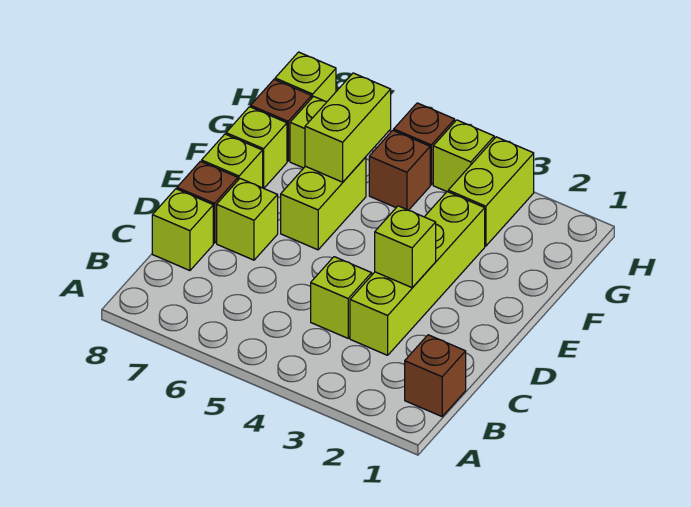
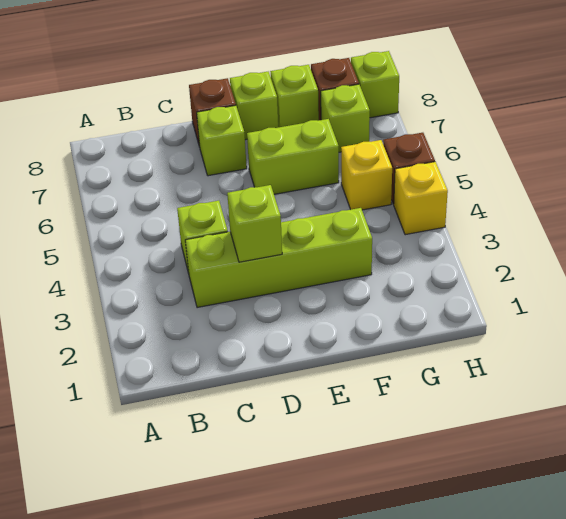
brown 1x1 brick [405,335,466,416] -> none
lime 1x1 brick [152,189,213,271] -> none
lime 1x2 brick [305,73,391,182] -> none
lime 1x2 brick [448,137,534,246] -> none
brown 1x1 brick [369,130,430,210] -> yellow 1x1 brick [341,140,392,210]
lime 1x1 brick [433,120,494,192] -> yellow 1x1 brick [394,162,448,235]

